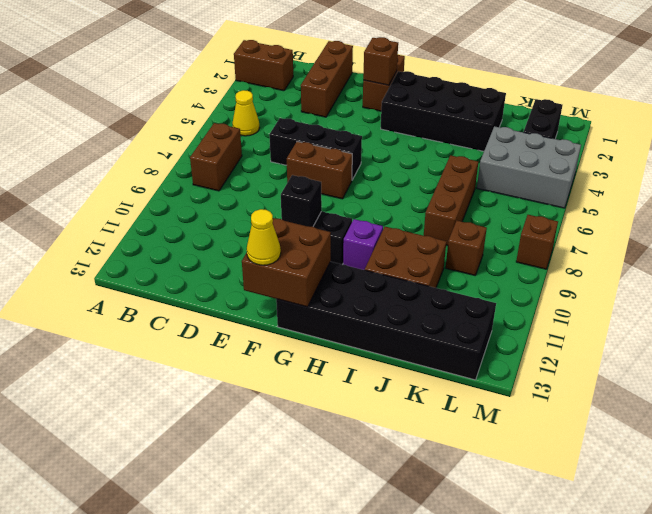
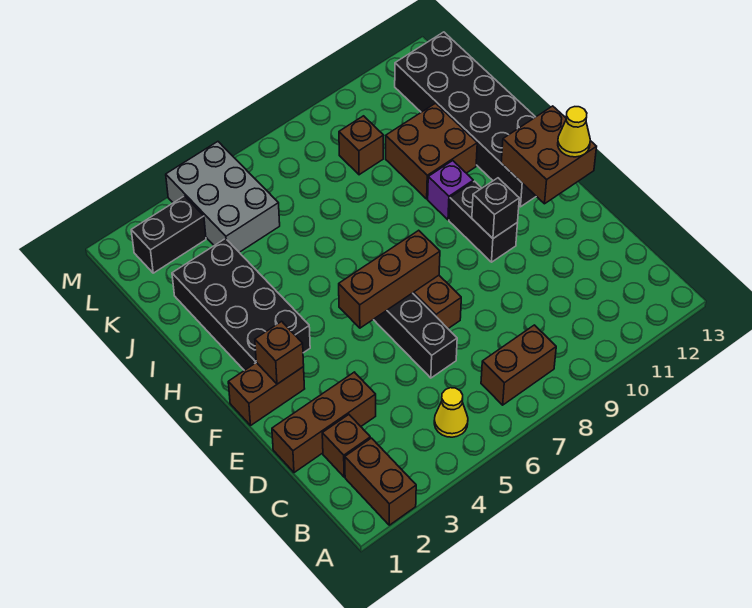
brown 1x3 brick [424,155,478,246] -> brown 1x3 brick moved to [339,230,440,328]
brown 1x1 brick [516,215,558,269] -> brown 1x1 brick moved to [322,415,370,477]

